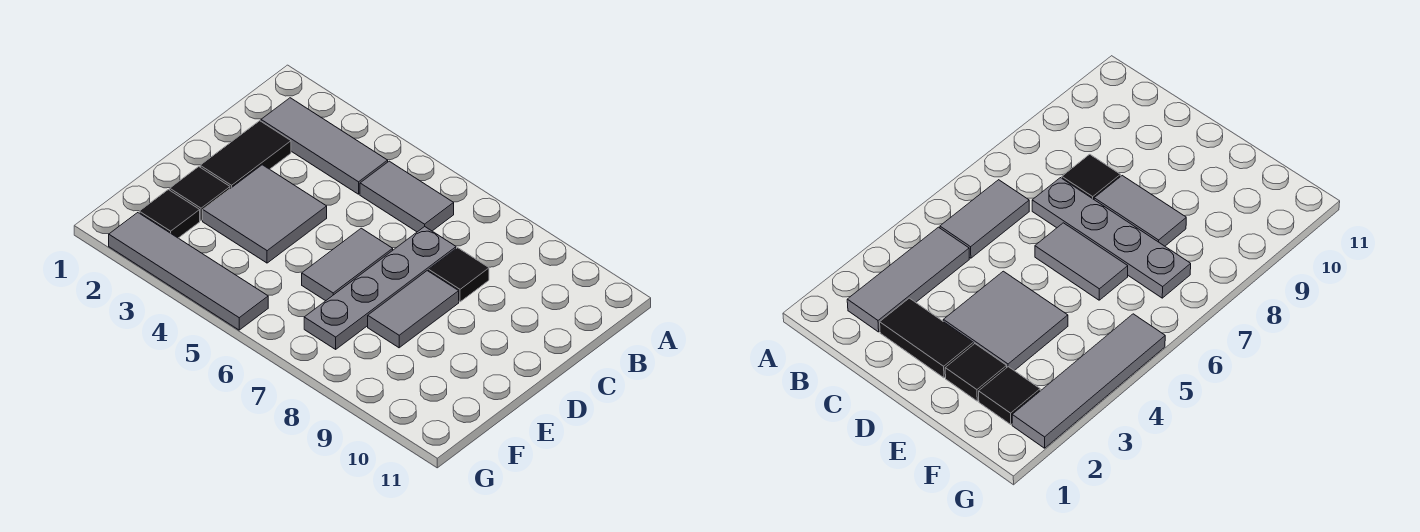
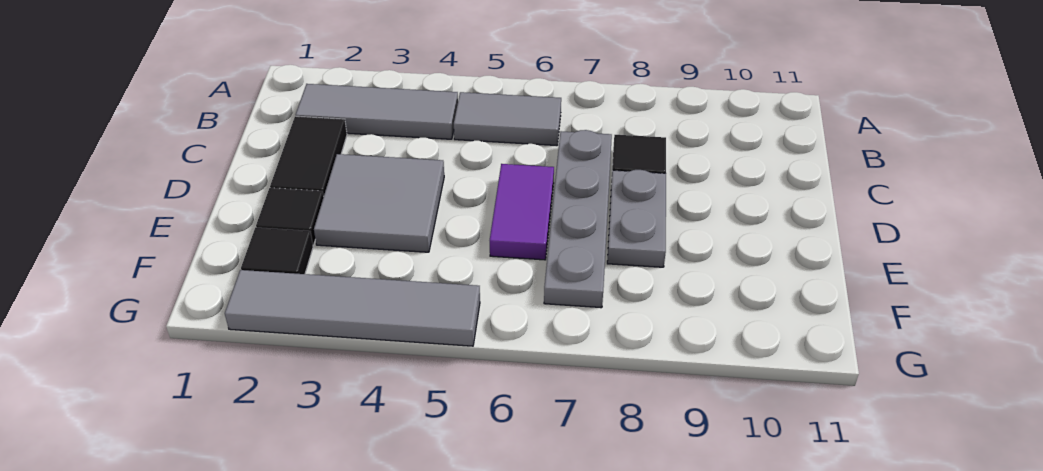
grey 1x2 tile [302,228,393,301] -> purple 1x2 tile [490,164,554,260]
grey 1x2 tile [368,271,459,348] -> grey 1x2 plate [607,170,666,267]

